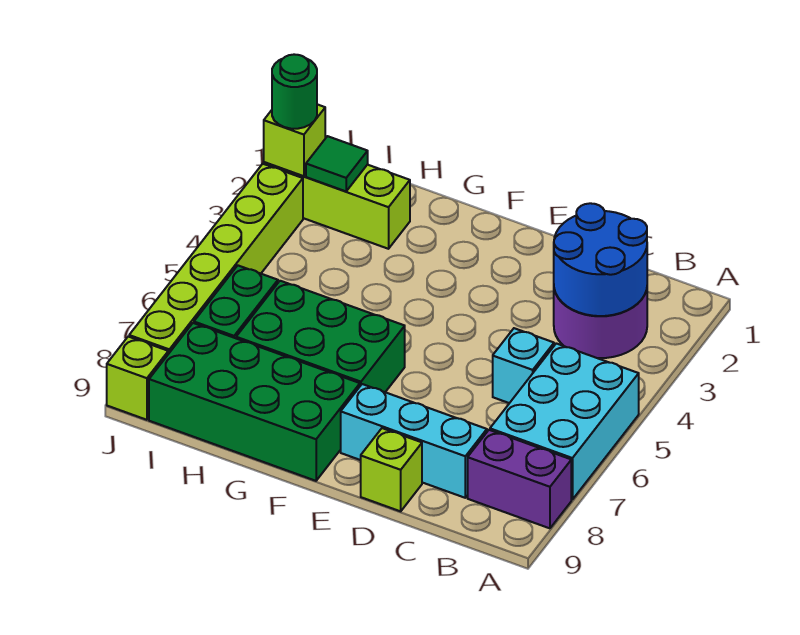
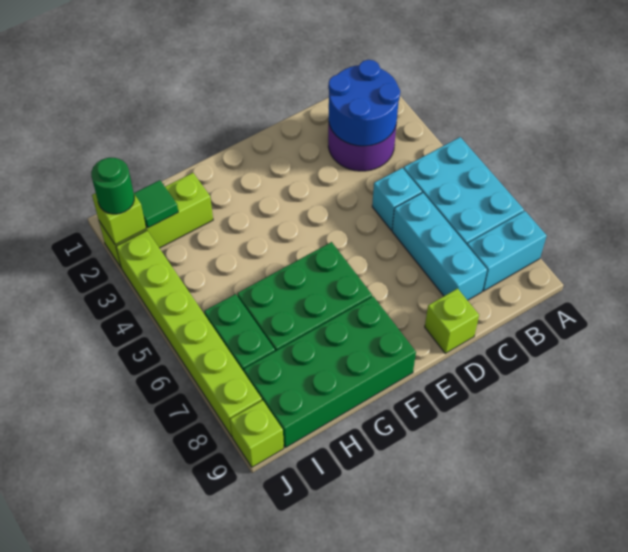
purple 1x2 brick [468,430,571,528] -> cyan 1x2 brick [467,211,546,291]
cyan 1x3 brick [341,384,487,498] -> cyan 1x3 brick turned to [392,193,487,300]

